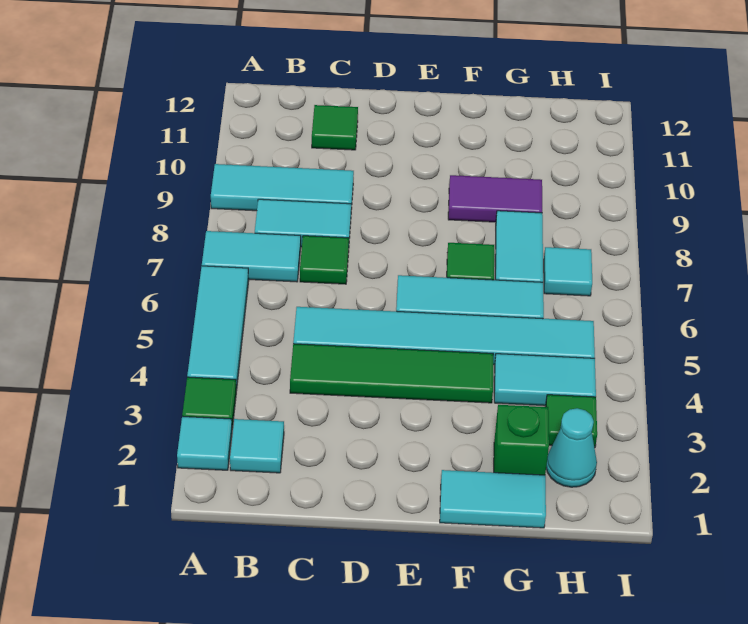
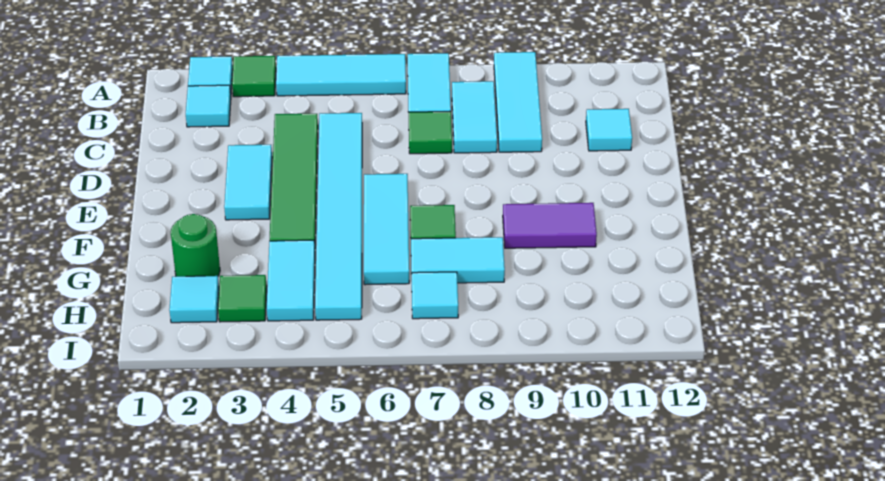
green 1x1 tile [312,105,358,150] -> cyan 1x1 tile [586,109,632,151]
cyan 1x2 tile [440,470,546,528] -> cyan 1x2 tile moved to [224,145,272,220]
purple 1x2 tile [448,175,542,222] -> purple 1x2 tile turned to [503,203,597,248]
green 1x1 brick [494,405,549,475] -> green 1x1 round brick [171,214,220,276]
cyan 1x1 cone [546,408,597,487] -> cyan 1x1 tile [169,276,219,323]

